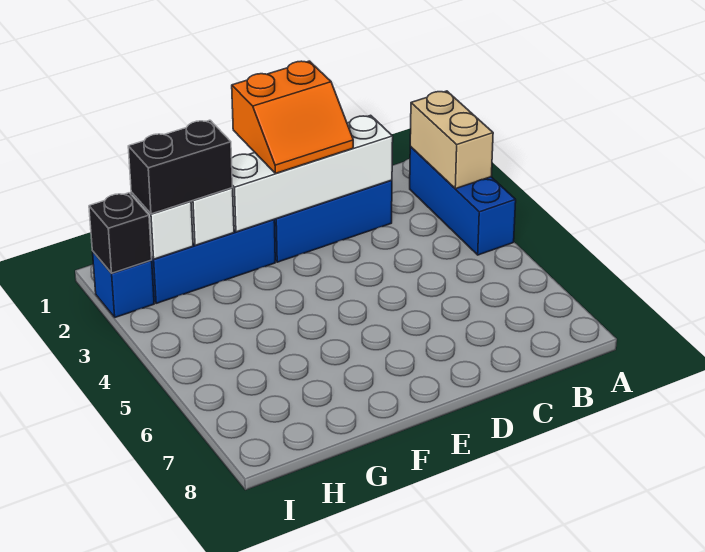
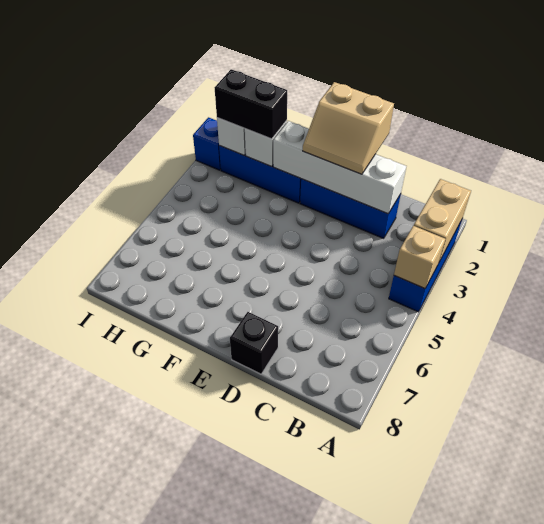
none -> tan 1x1 brick [394,226,446,289]
orange 2x2 slope [232,61,353,173] -> tan 2x2 slope [303,82,394,174]
black 1x1 brick [89,193,152,273] -> black 1x1 brick moved to [230,312,278,374]

